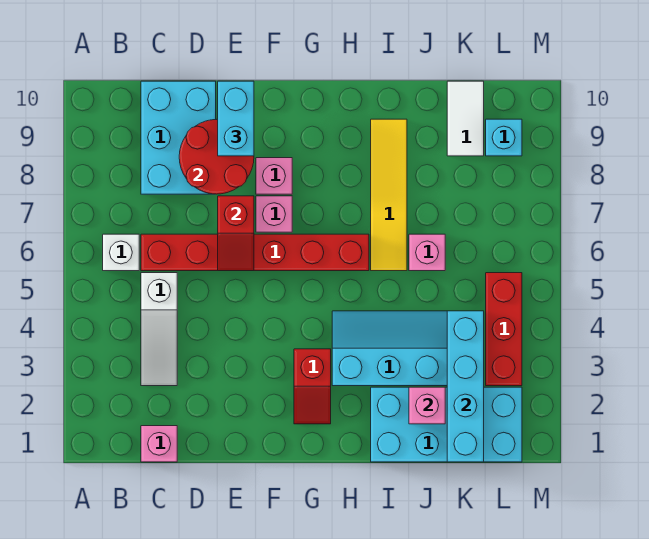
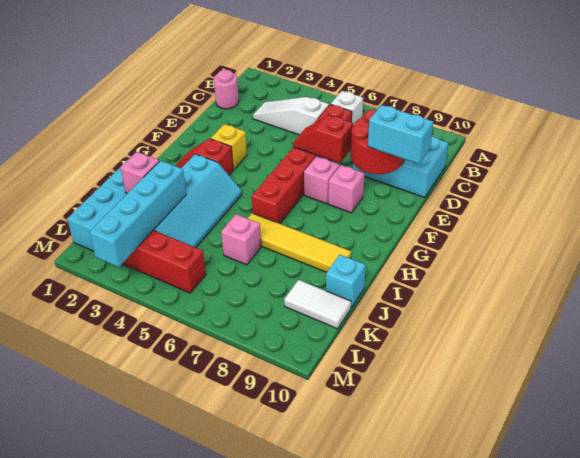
pink 1x1 brick [141,426,177,462] -> pink 1x1 round brick [214,70,239,109]
none -> yellow 1x1 brick [211,124,247,169]
cyan 1x4 brick [447,311,484,462] -> cyan 1x4 brick turned to [89,161,186,267]
cyan 1x1 brick [486,119,522,156] -> cyan 1x1 brick moved to [326,255,366,308]

